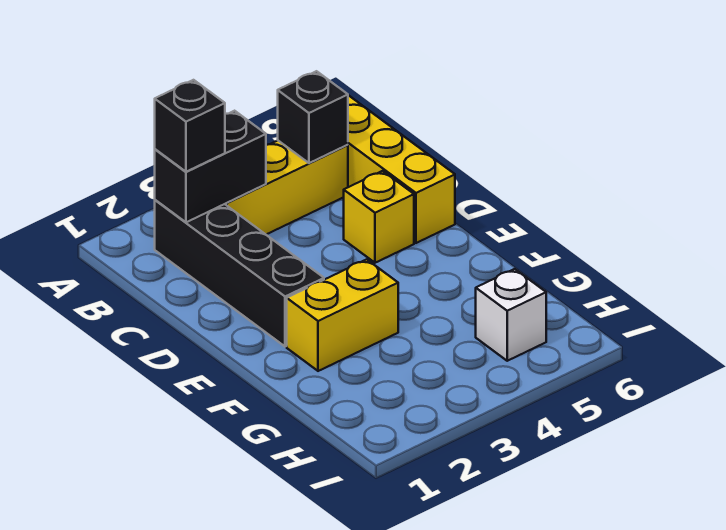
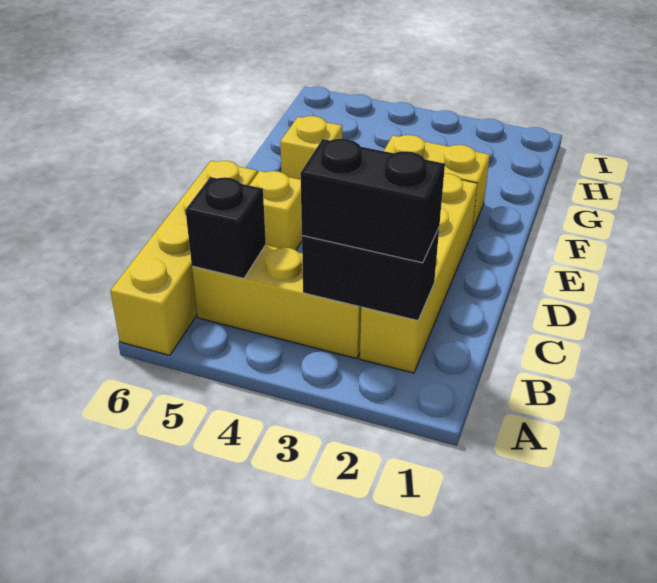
black 1x4 brick [155,200,324,347] -> yellow 1x4 brick [360,173,477,373]
black 1x1 brick [155,80,225,172] -> black 1x2 brick [300,138,445,263]
none -> yellow 1x1 brick [280,116,342,180]
white 1x1 brick [476,269,546,361] -> none

